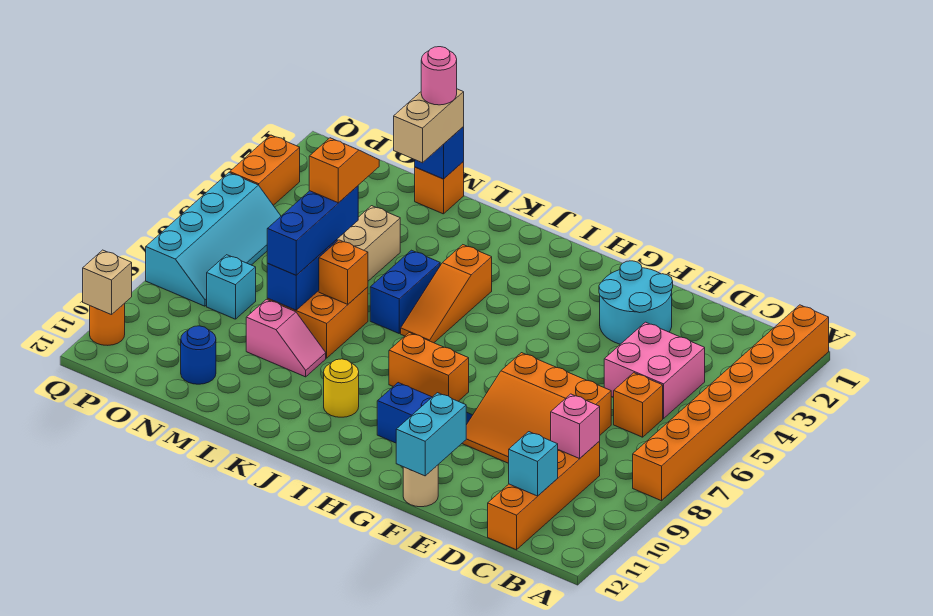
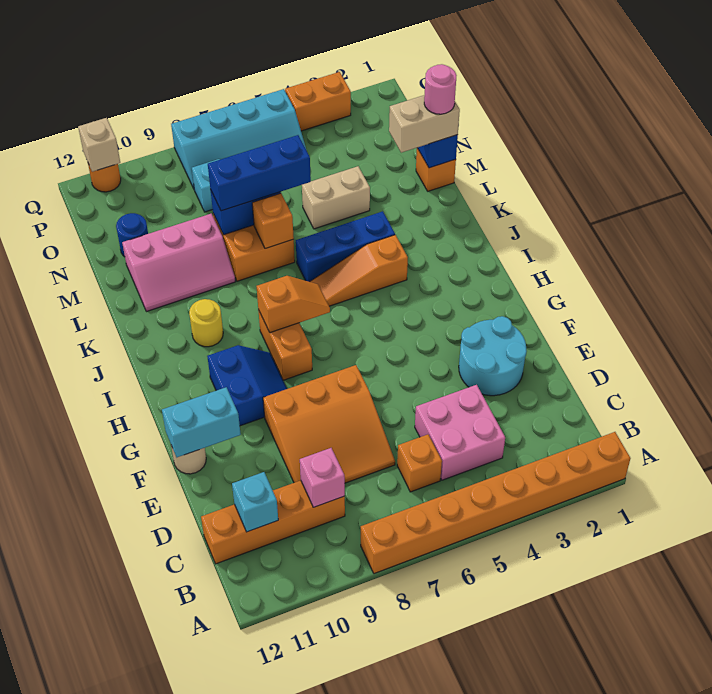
orange 3x3 slope [462,353,611,463] -> orange 3x3 slope turned to [263,365,395,483]
blue 1x2 brick [370,250,440,333] -> blue 1x3 brick [296,211,395,282]
pink 1x2 slope [246,299,326,377] -> pink 2x3 slope [122,214,235,312]
orange 1x2 slope [309,138,379,203] -> orange 1x2 slope moved to [257,276,330,333]

